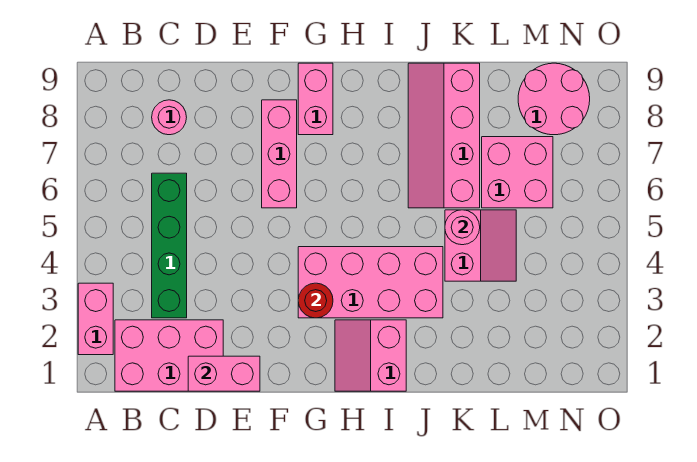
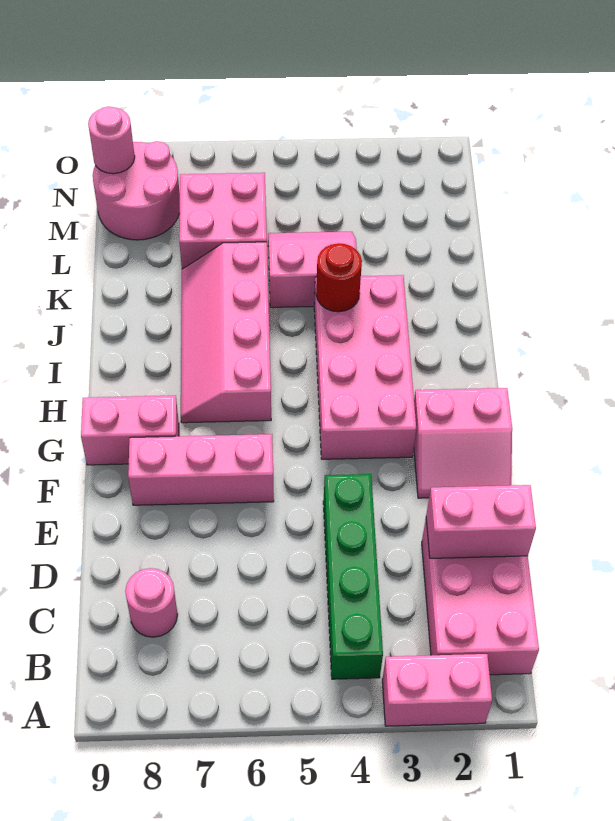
green 1x4 brick [152,173,187,318] -> green 1x4 brick turned to [323,474,383,679]
pink 1x2 brick [188,356,260,391] -> pink 1x2 brick turned to [426,485,536,558]
red 1x1 round brick [298,283,333,318] -> red 1x1 round brick moved to [316,243,362,312]
pink 2x2 slope [335,320,406,391] -> pink 2x2 slope moved to [414,388,512,498]
pink 2x4 slope [408,63,480,208] -> pink 2x4 slope turned to [181,242,271,423]
pink 1x1 round brick [445,210,480,245] -> pink 1x1 round brick moved to [88,106,135,174]

